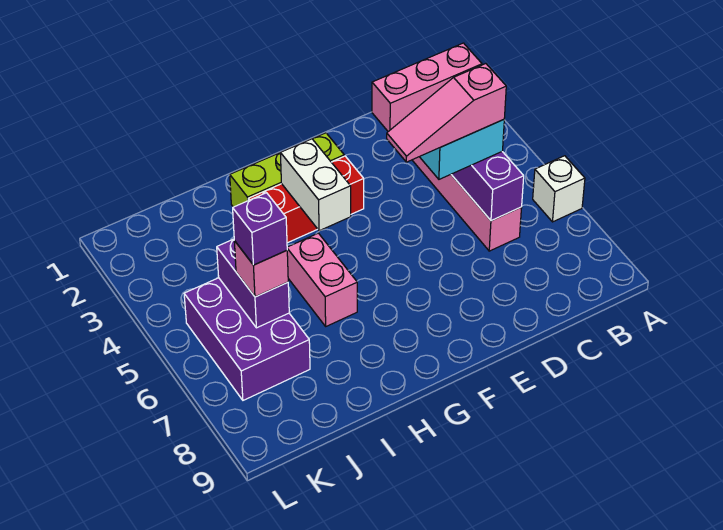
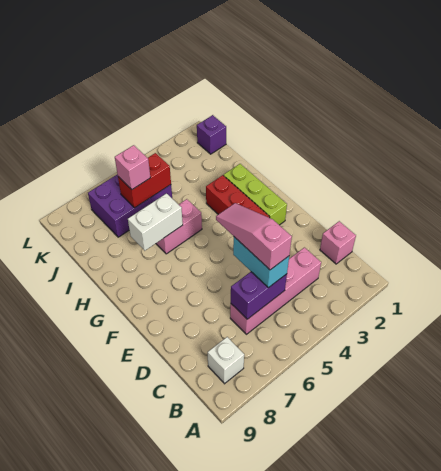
pink 1x3 brick [372,43,482,132] -> pink 1x1 brick [320,221,356,264]
white 1x1 brick [533,156,585,222] -> white 1x1 brick moved to [208,337,244,384]
white 1x2 brick [280,139,351,231] -> white 1x2 brick moved to [128,193,183,251]
purple 1x2 brick [217,239,289,328] -> red 1x2 brick [118,153,171,208]
purple 1x1 brick [233,193,287,265] -> purple 1x1 brick moved to [197,115,226,154]

